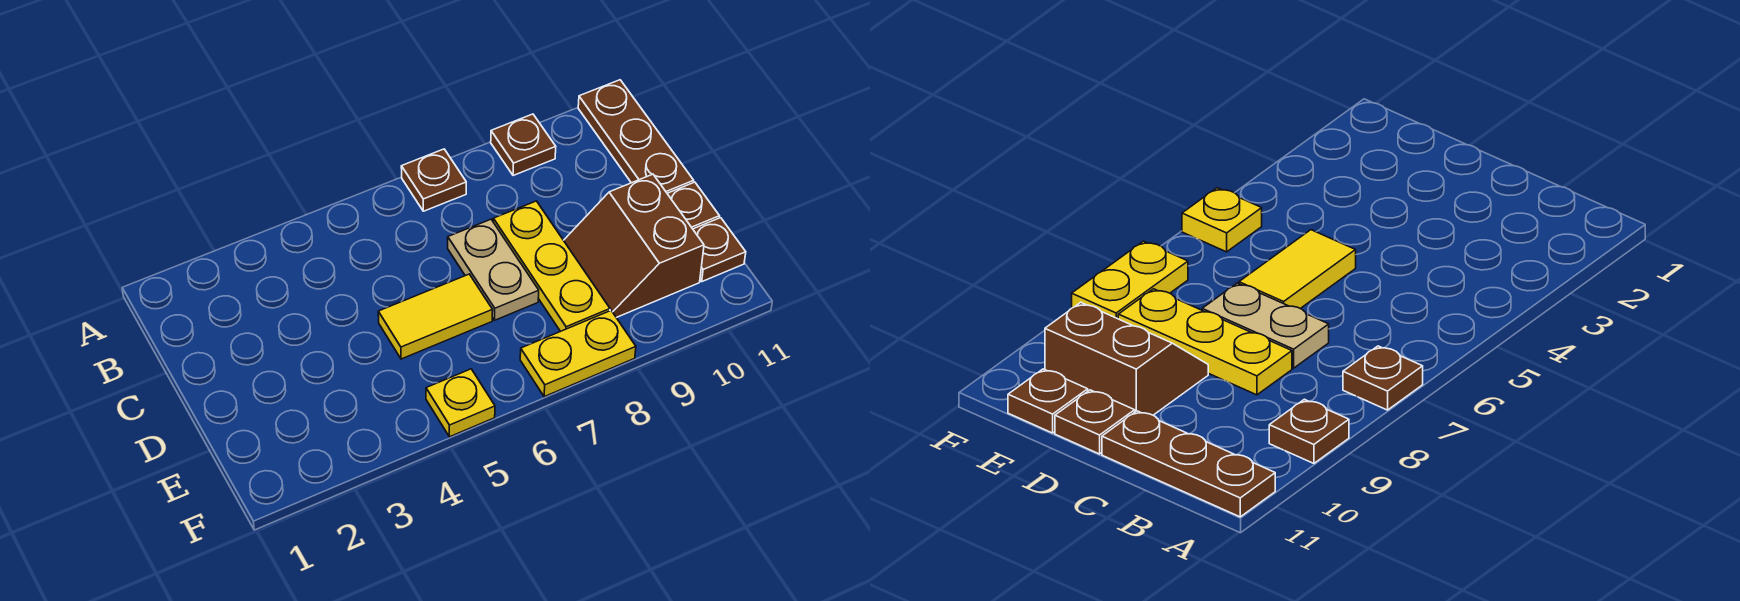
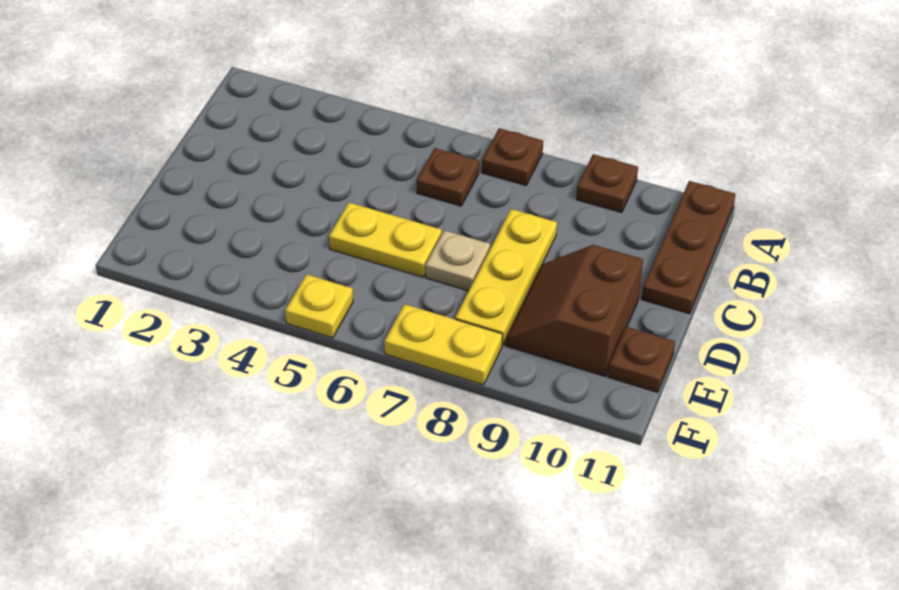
tan 1x2 plate [448,219,539,320] -> tan 1x1 plate [425,230,490,291]
yellow 1x2 tile [378,274,493,359] -> yellow 1x2 plate [329,203,442,277]
brown 1x1 plate [667,182,719,229] -> brown 1x1 plate moved to [417,148,479,206]

